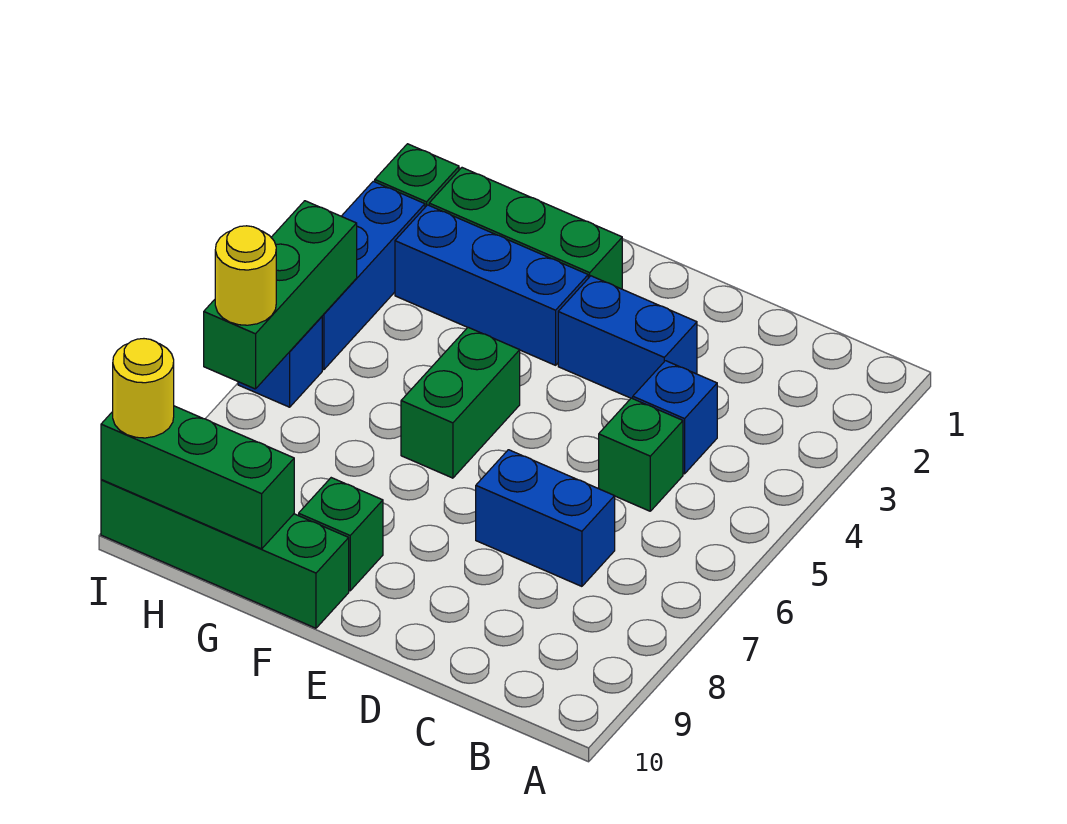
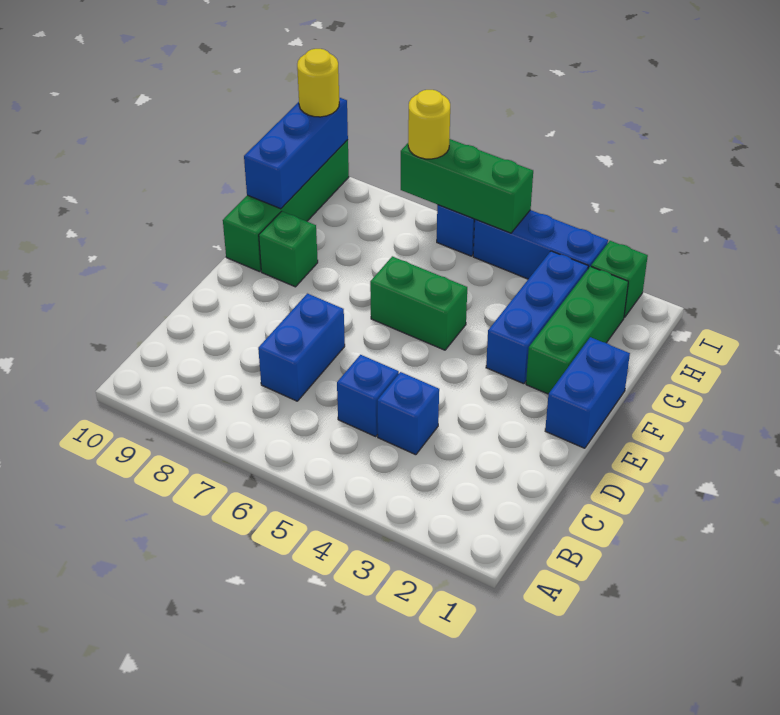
green 1x1 brick [599,398,683,511] -> blue 1x1 brick [337,355,399,436]
blue 1x2 brick [558,276,697,398] -> blue 1x2 brick moved to [545,337,630,448]
green 1x3 brick [101,406,294,549] -> blue 1x3 brick [244,98,348,209]

